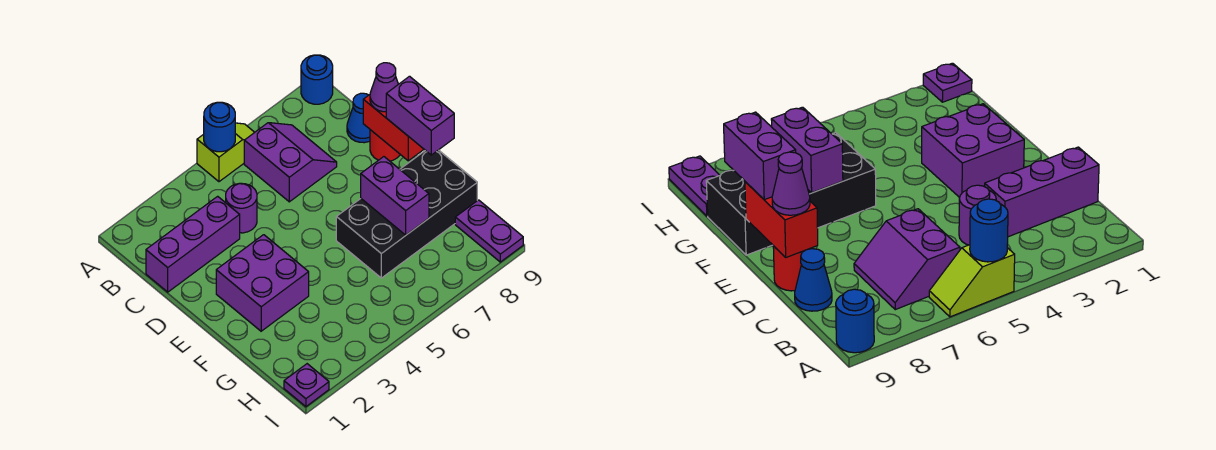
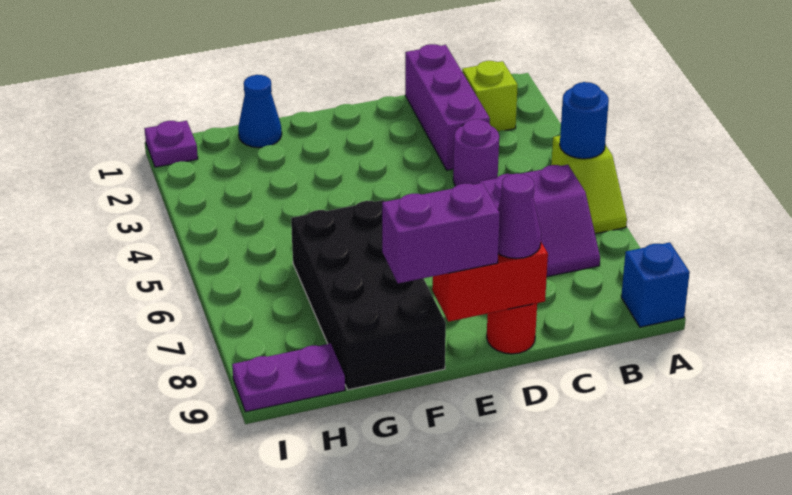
blue 1x1 round brick [301,55,333,104] -> blue 1x1 brick [621,242,690,327]
none -> lime 1x1 brick [462,61,518,131]
blue 1x1 cone [347,93,370,143] -> blue 1x1 cone moved to [238,75,282,148]
purple 2x2 brick [216,235,309,331] -> none
purple 1x2 brick [361,157,429,235] -> none

